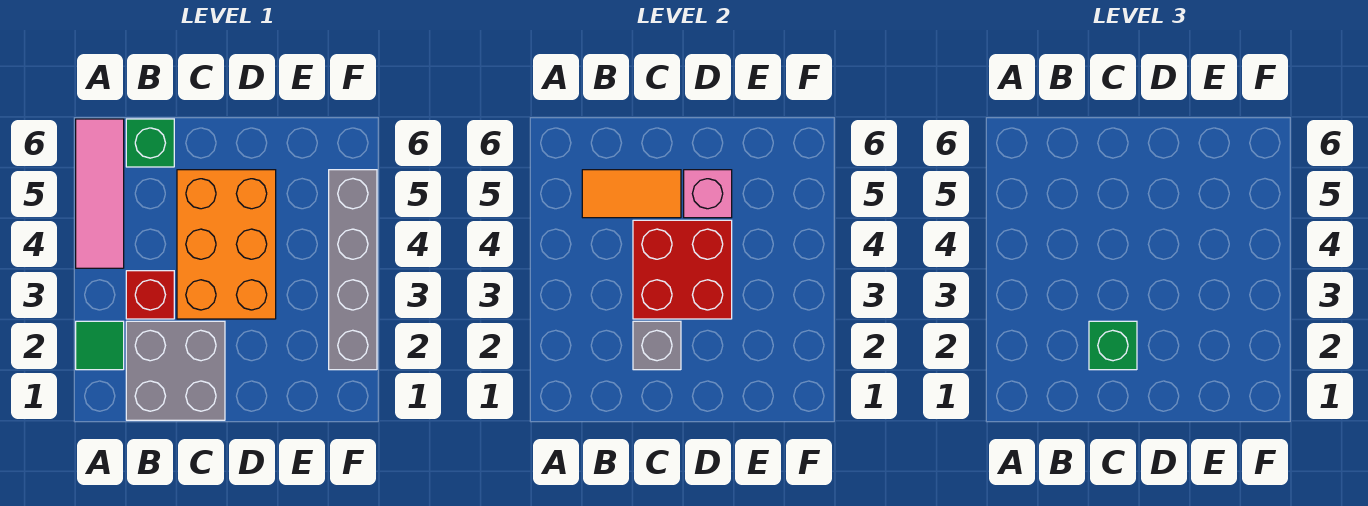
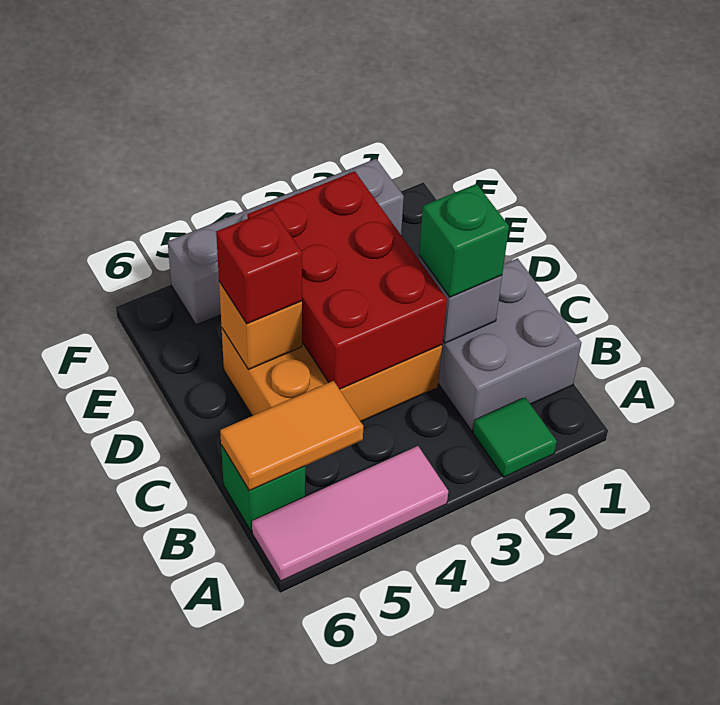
red 1x1 brick [126,271,174,319] -> red 1x1 brick moved to [216,209,302,324]
orange 1x2 tile [582,170,681,218] -> orange 1x2 tile turned to [220,381,363,491]
red 2x2 brick [633,220,732,319] -> red 2x3 brick [247,171,447,389]
pink 1x1 brick [684,170,732,218] -> orange 1x1 brick [219,282,302,370]

